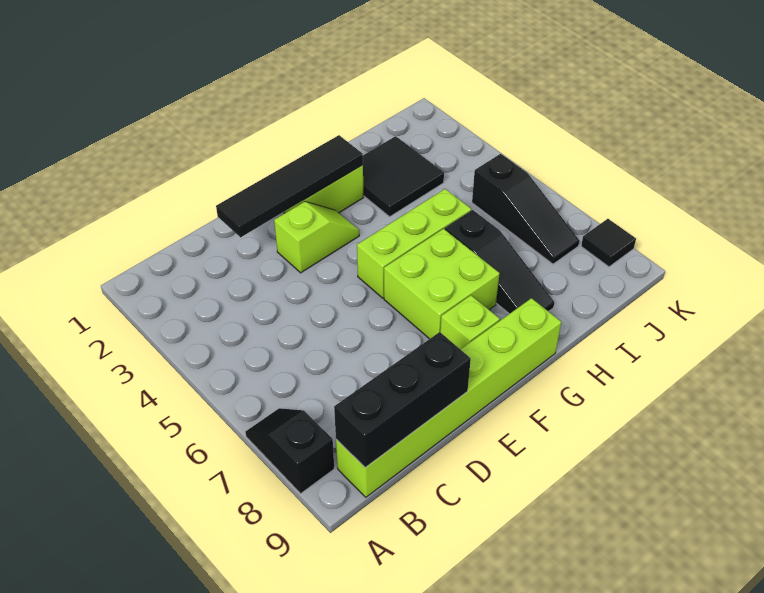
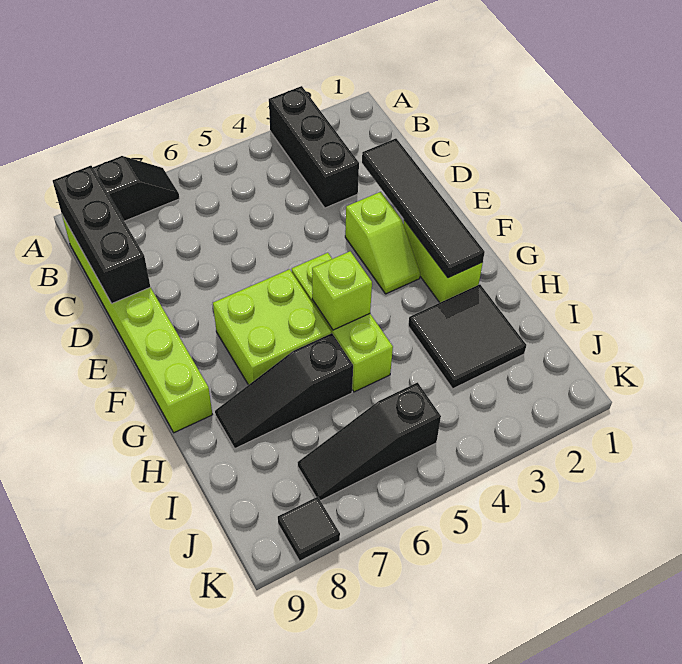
none -> black 1x3 brick [269,86,359,208]
lime 1x1 brick [440,295,500,349] -> lime 1x1 brick moved to [312,251,372,330]

